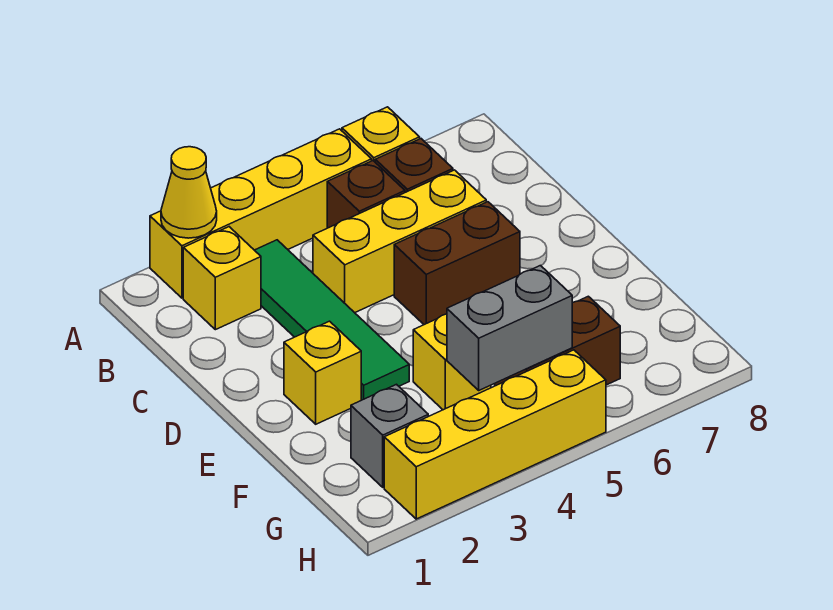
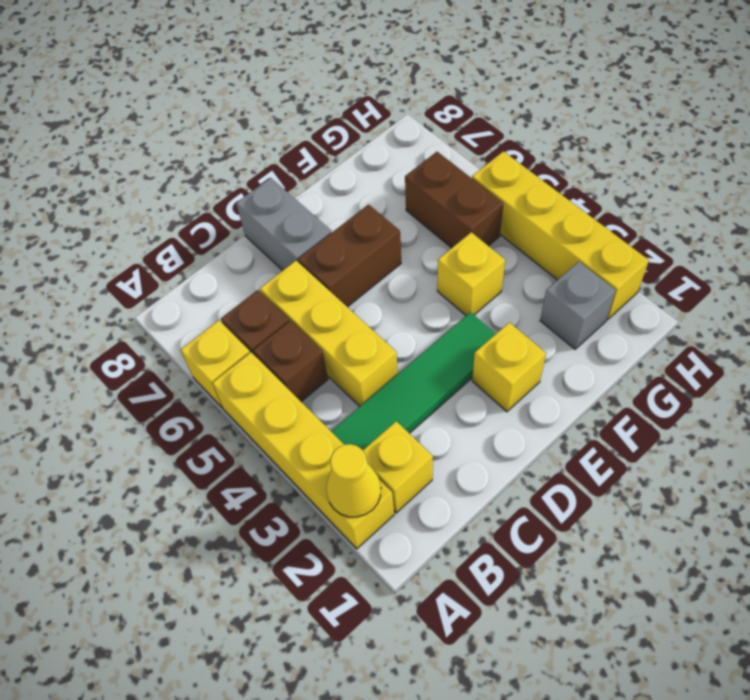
brown 1x2 brick [394,202,520,325] -> brown 1x2 brick turned to [298,204,401,307]
grey 1x2 brick [447,266,572,390] -> grey 1x2 brick moved to [236,178,332,270]

